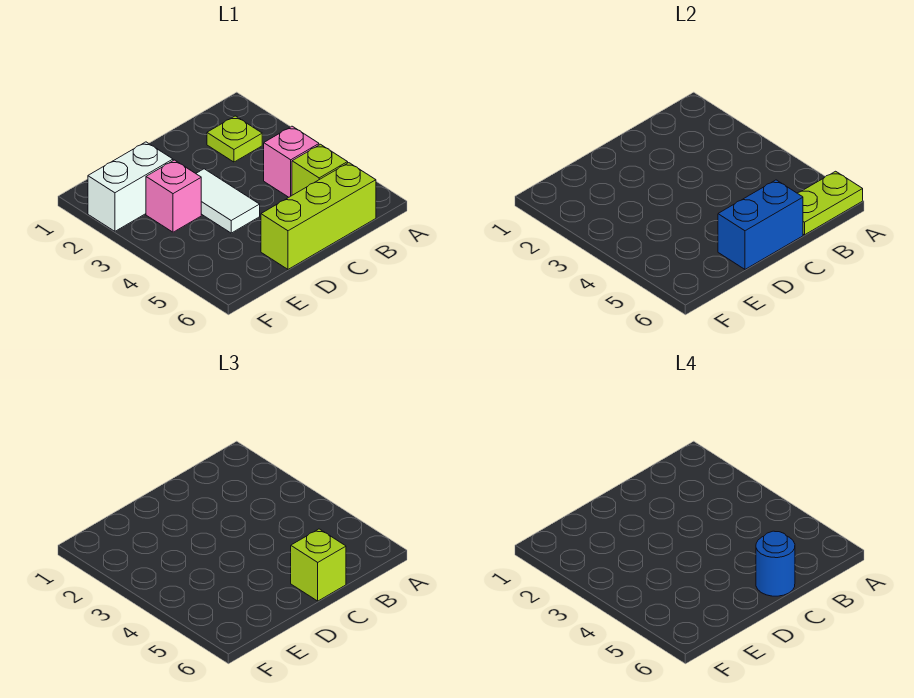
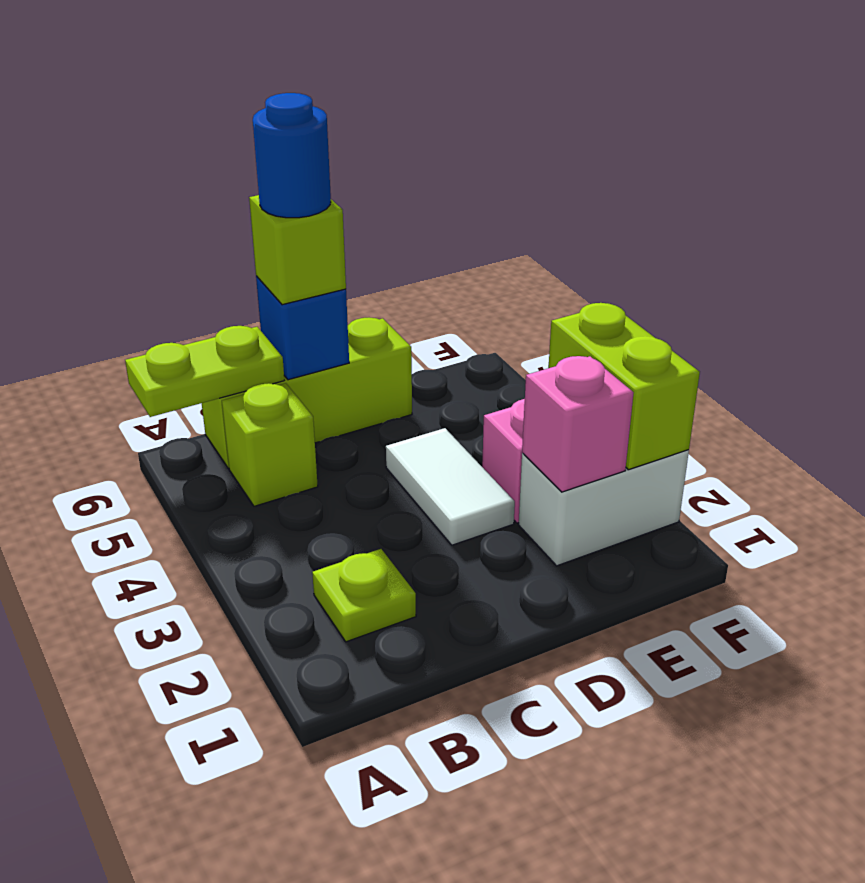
pink 1x1 brick [264,126,319,197] -> pink 1x1 brick moved to [522,356,634,492]
blue 1x2 brick [718,180,803,269] -> blue 1x1 brick [256,276,349,380]
none -> lime 1x2 brick [548,303,700,470]

